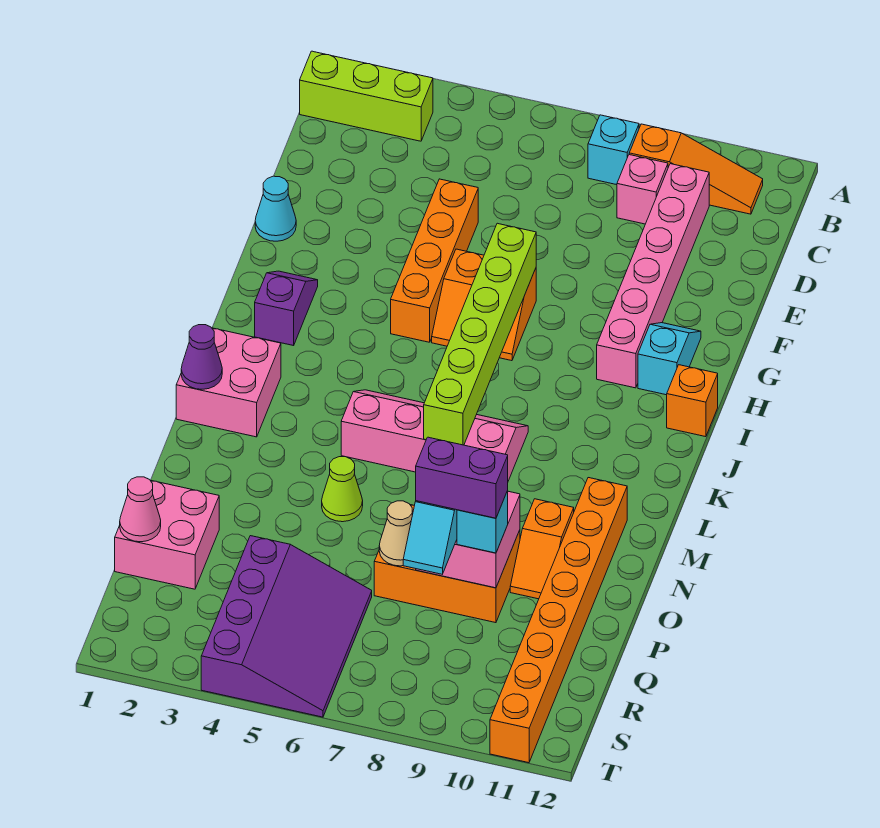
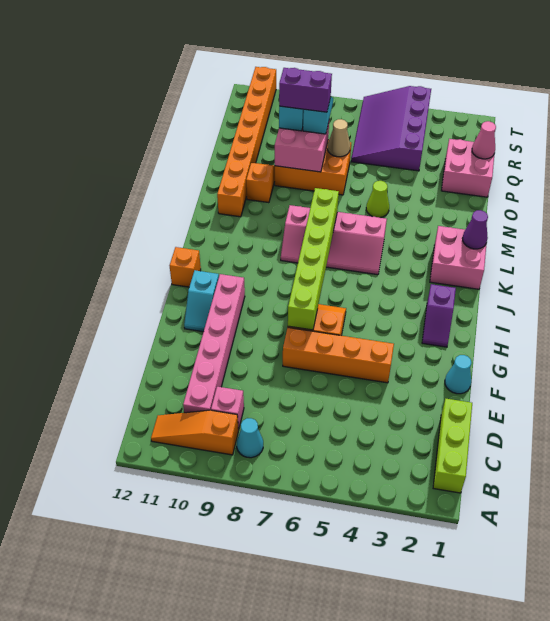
lime 1x3 brick [300,51,433,141] -> lime 1x3 brick turned to [433,399,472,493]
cyan 1x1 brick [588,115,639,185] -> cyan 1x1 cone [237,418,263,458]
orange 1x4 brick [391,179,478,342] -> orange 1x4 brick turned to [283,327,394,383]

